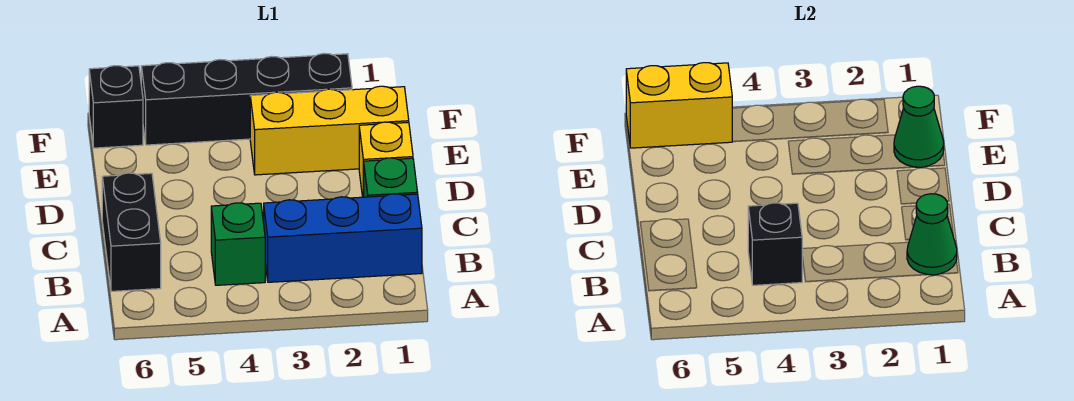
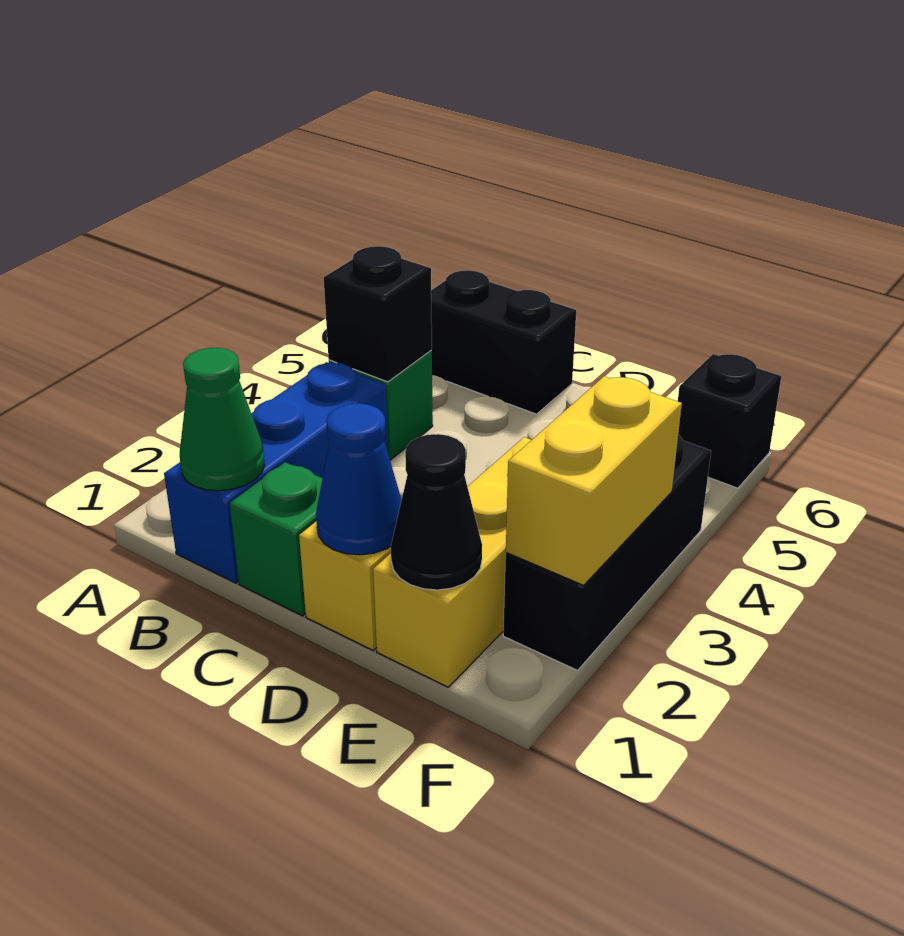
none -> blue 1x1 cone [316,403,402,555]
green 1x1 cone [894,86,944,167] -> black 1x1 cone [391,434,482,590]
black 1x4 brick [141,53,352,145] -> black 1x3 brick [503,435,711,670]
yellow 1x2 brick [626,63,733,148] -> yellow 1x2 brick moved to [506,376,682,585]

